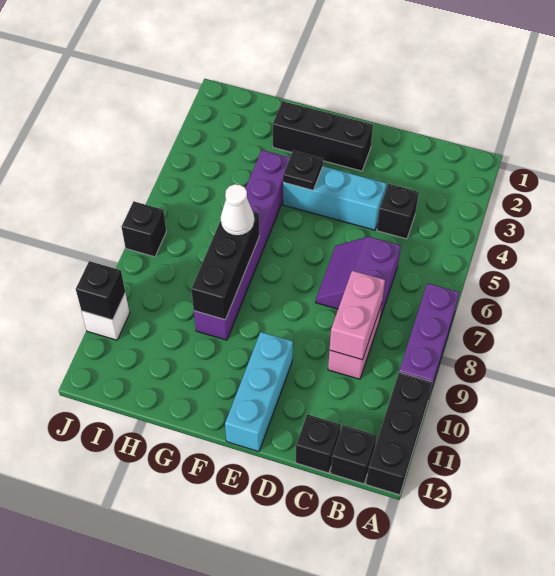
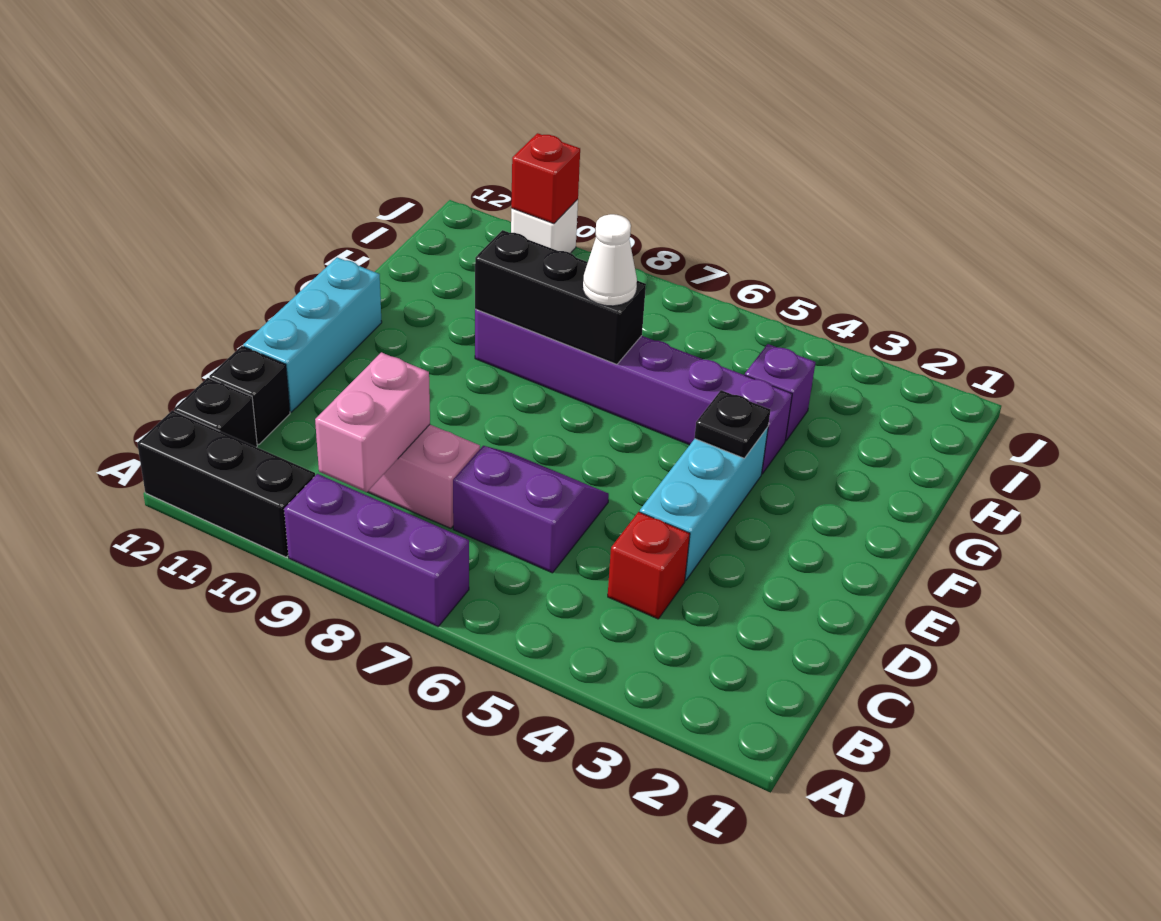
black 1x1 brick [377,184,419,239] -> red 1x1 brick [608,512,690,619]
pink 1x2 brick [330,271,385,360] -> pink 1x2 brick turned to [315,352,430,492]
black 1x3 brick [273,101,373,171] -> none
cyan 1x3 brick [225,332,293,452] -> cyan 1x3 brick turned to [243,257,382,412]
none -> purple 1x1 brick [745,344,815,441]
black 1x1 brick [122,201,166,257] -> none
black 1x1 brick [76,261,125,320] -> red 1x1 brick [511,133,580,224]

